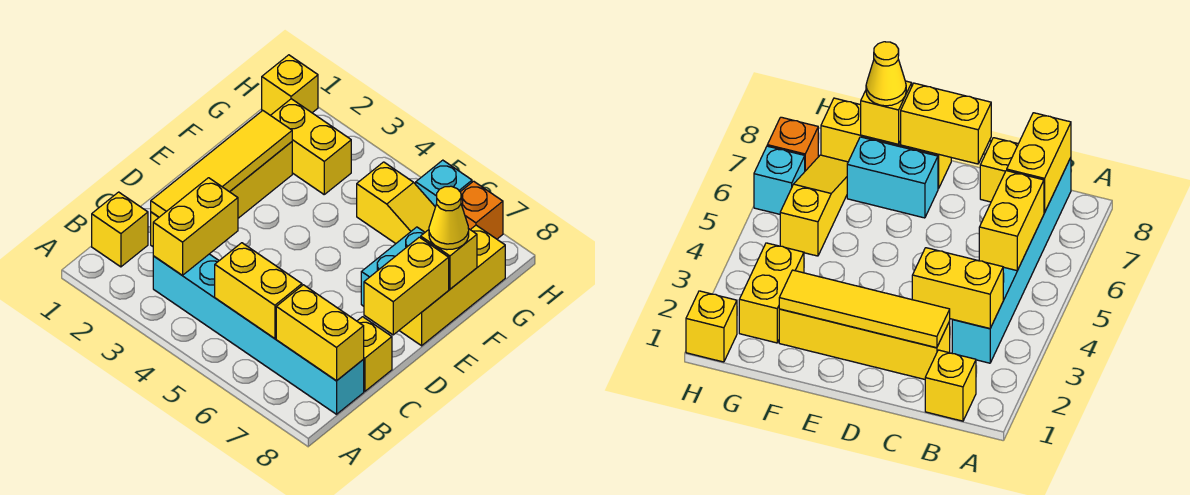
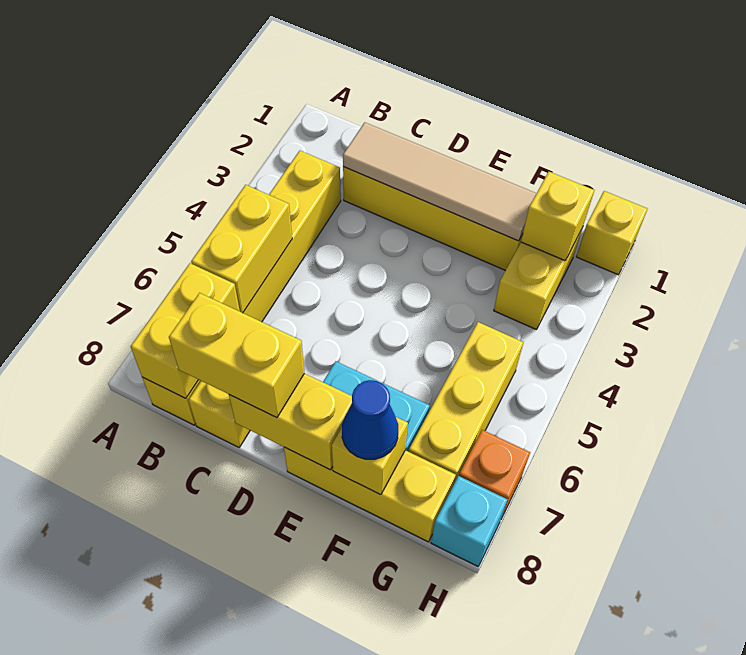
yellow 1x1 brick [92,192,148,267] -> yellow 1x1 brick moved to [521,172,594,261]
cyan 1x6 brick [153,254,364,414] -> yellow 1x6 brick [142,151,341,425]
yellow 1x2 brick [153,178,238,275] -> yellow 1x2 brick moved to [169,293,304,418]
yellow 1x4 tile [151,111,292,217] -> tan 1x4 tile [343,122,536,241]
yellow 1x1 cone [429,186,469,250] -> blue 1x1 cone [342,380,398,459]
yellow 1x3 slope [357,162,435,244] -> yellow 1x3 brick [409,322,524,483]
cyan 1x1 brick [416,160,472,207] -> cyan 1x1 brick moved to [431,476,507,566]

